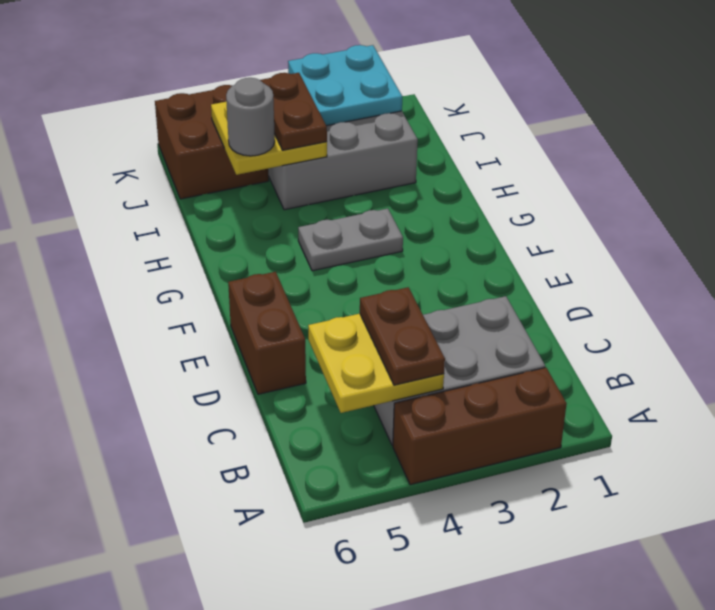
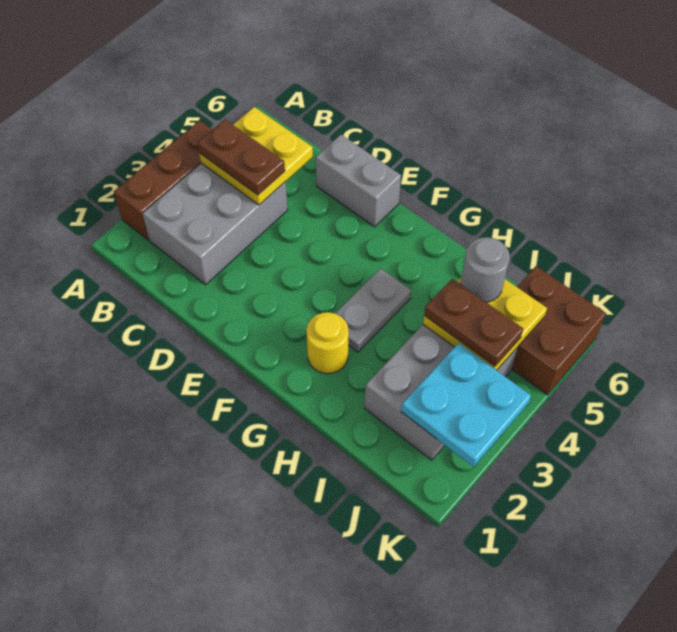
brown 1x2 brick [228,272,306,394] -> grey 1x2 brick [316,135,401,227]
none -> yellow 1x1 round brick [306,312,349,374]

